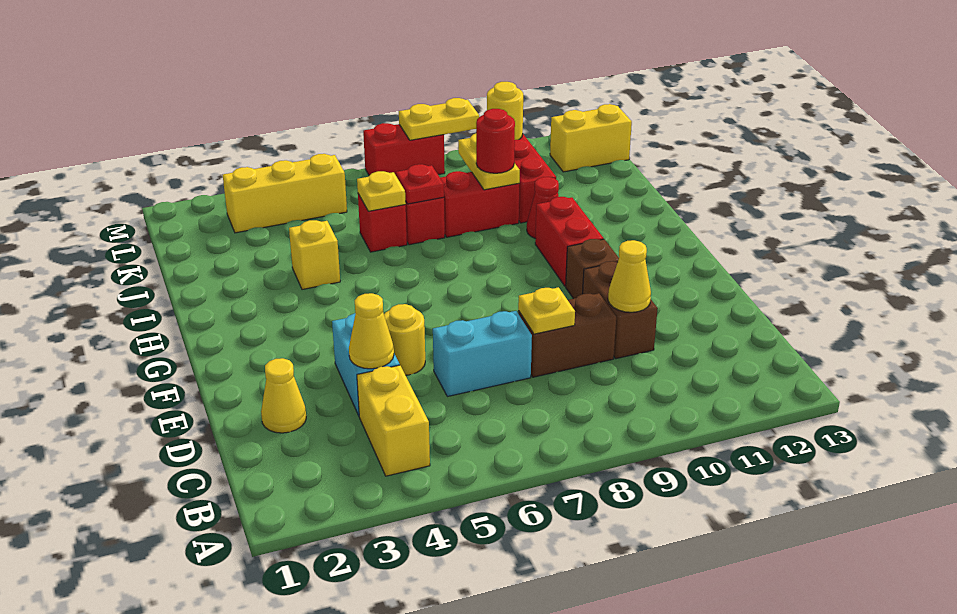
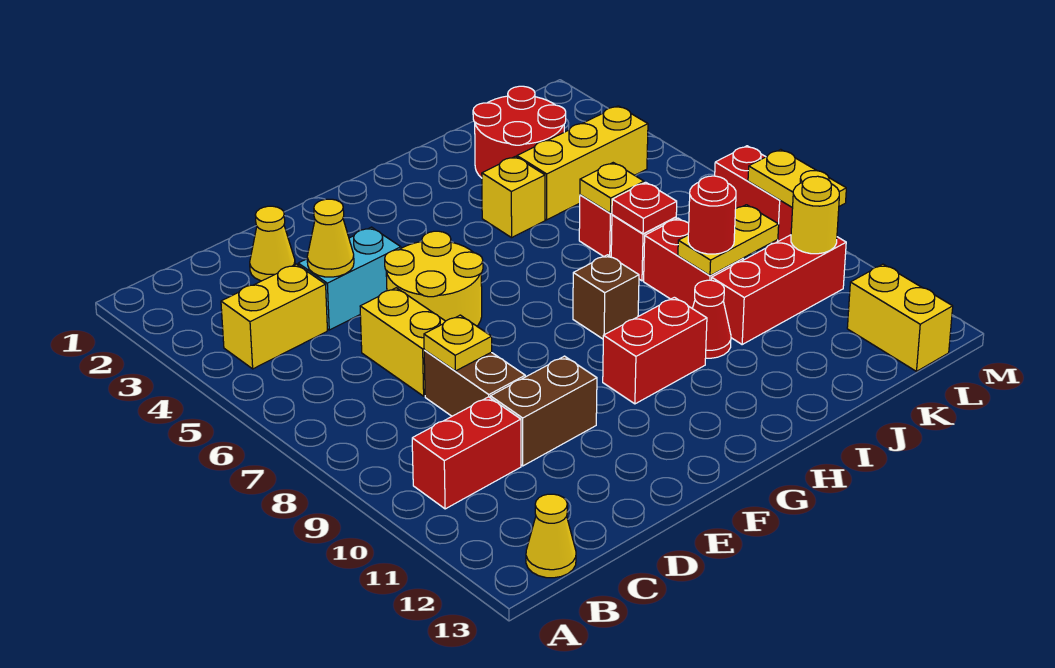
none -> red 1x2 brick [412,397,521,509]
cyan 1x2 brick [433,311,532,397] -> yellow 1x2 brick [360,288,445,396]
yellow 1x1 cone [608,240,651,312] -> yellow 1x1 cone moved to [526,494,576,578]
yellow 1x1 round brick [384,304,425,375] -> yellow 2x2 round brick [385,231,483,326]
brown 1x1 brick [566,239,619,299] -> brown 1x1 brick moved to [573,255,639,339]
none -> red 2x2 round brick [473,86,566,178]
yellow 1x3 brick [223,154,347,233] -> yellow 1x3 brick turned to [517,106,648,220]

